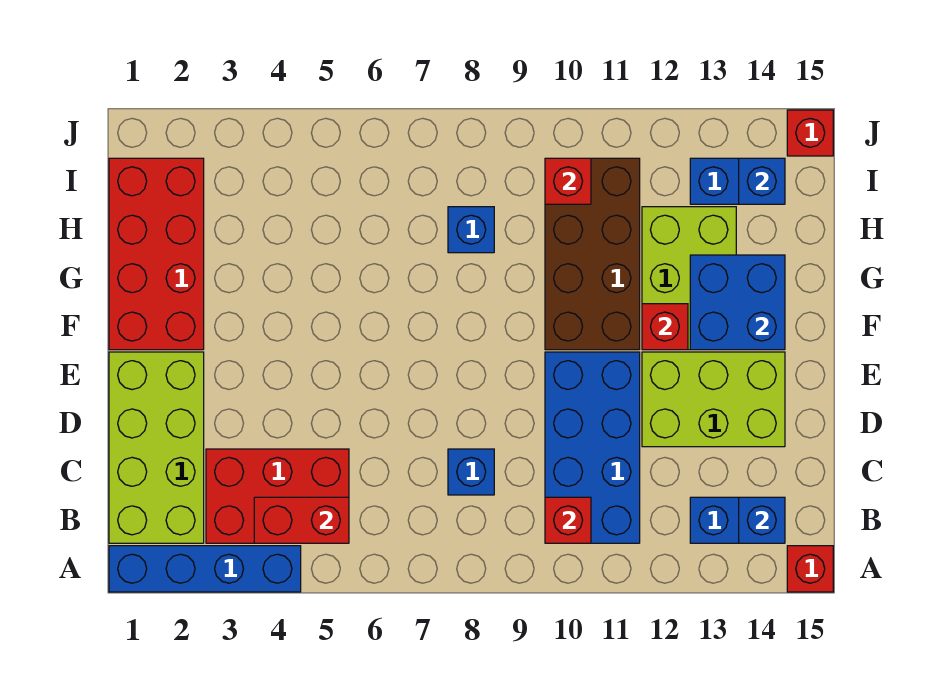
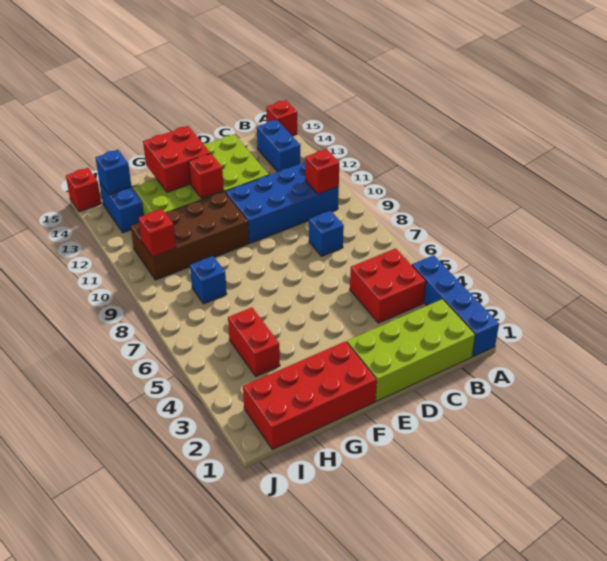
red 2x3 brick [206,449,349,543] -> red 2x2 brick [350,248,426,323]
red 1x2 brick [254,497,349,543] -> red 1x2 brick moved to [228,307,280,376]
blue 1x1 brick [739,497,785,543] -> none
blue 2x2 brick [690,255,785,350] -> red 2x2 brick [143,126,210,192]

